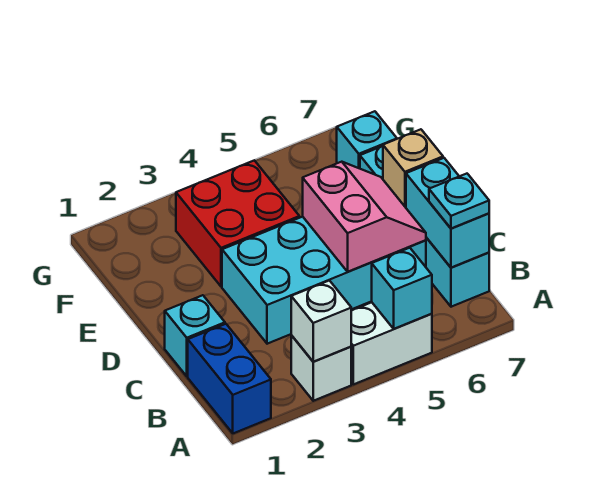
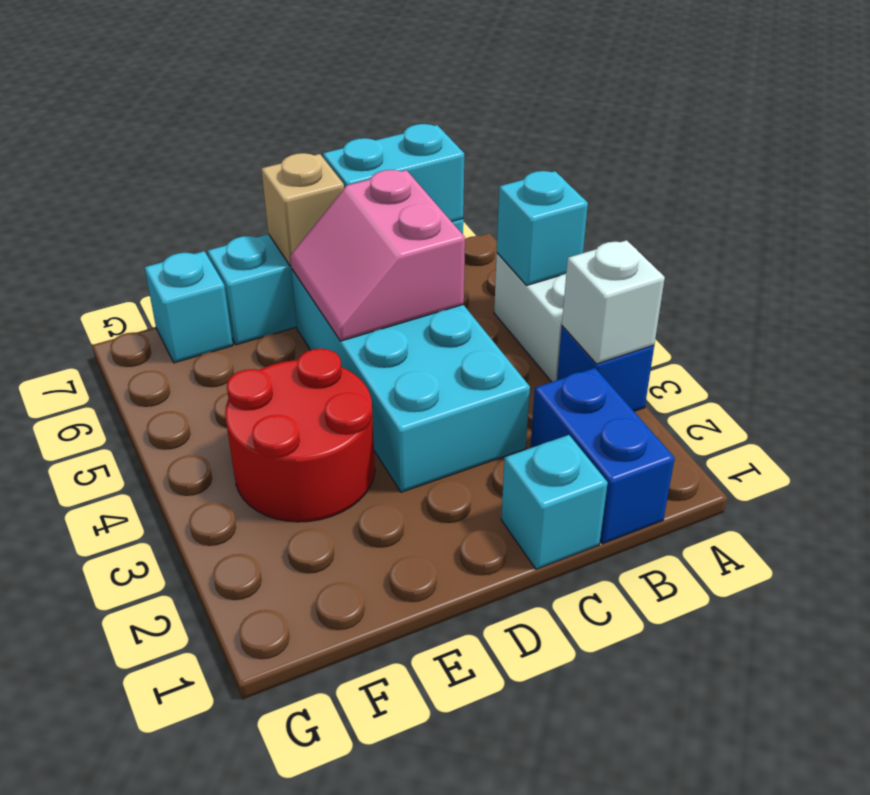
blue 1x2 brick [188,324,271,433] -> blue 1x2 brick turned to [531,368,675,544]
white 1x1 brick [291,335,351,401] -> blue 1x1 brick [557,326,654,411]
cyan 1x1 plate [429,174,489,228] -> none
pink 2x2 slope [303,162,426,272] -> pink 2x2 slope turned to [290,170,465,341]
red 2x2 brick [176,160,299,287] -> red 2x2 round brick [225,349,375,522]

